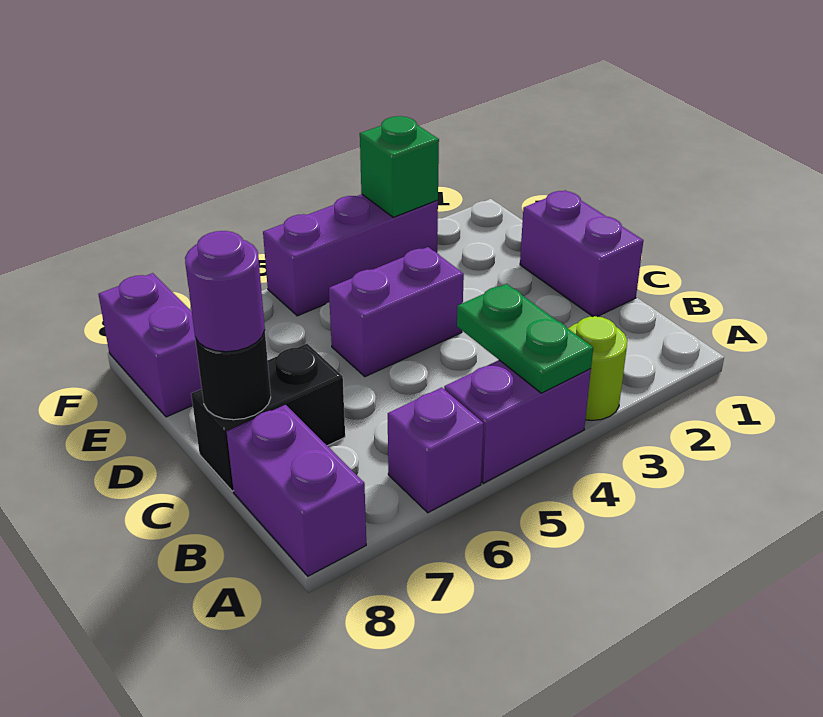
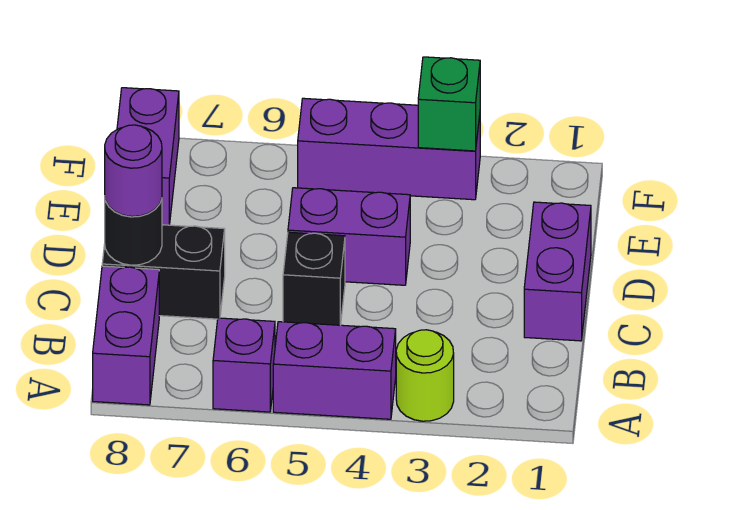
green 1x2 plate [457,284,593,393] -> none
none -> black 1x1 brick [283,232,345,325]

